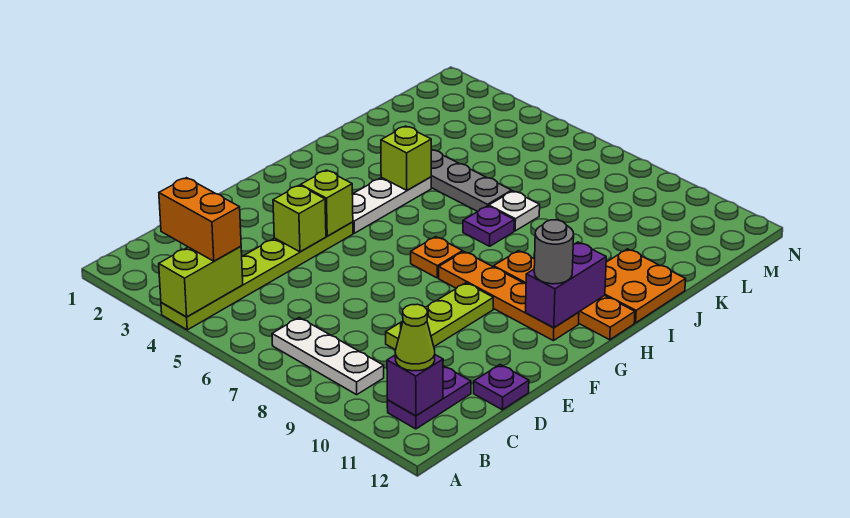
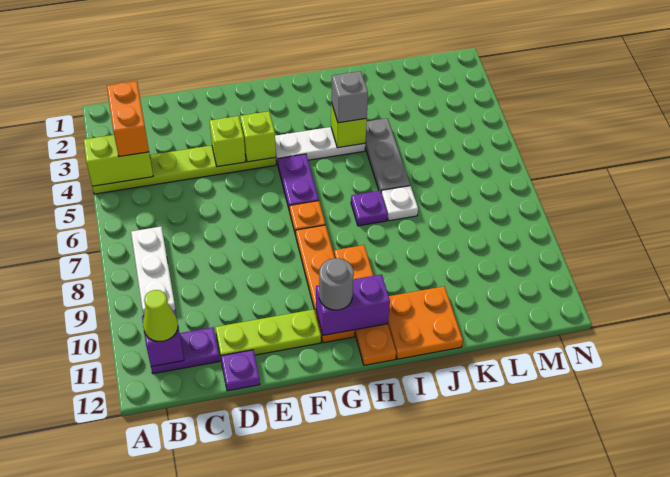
lime 1x3 plate [386,283,493,350] -> lime 1x3 plate moved to [215,309,321,356]
none -> purple 1x2 plate [278,154,319,212]
none -> grey 1x1 brick [331,71,368,123]

